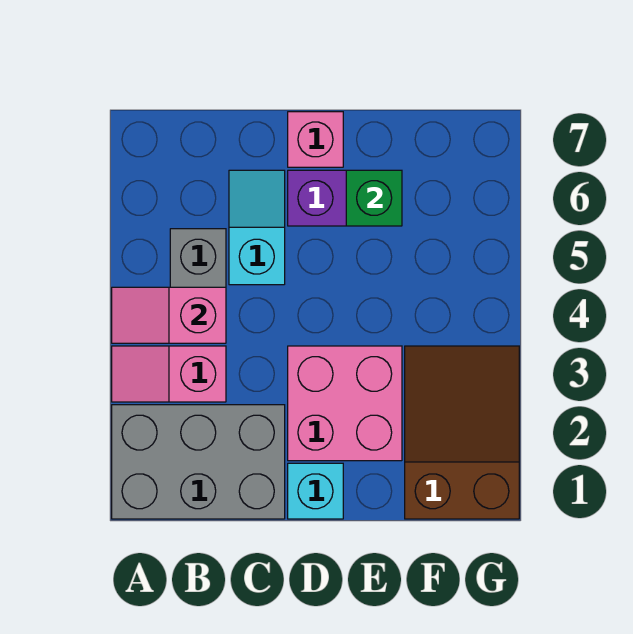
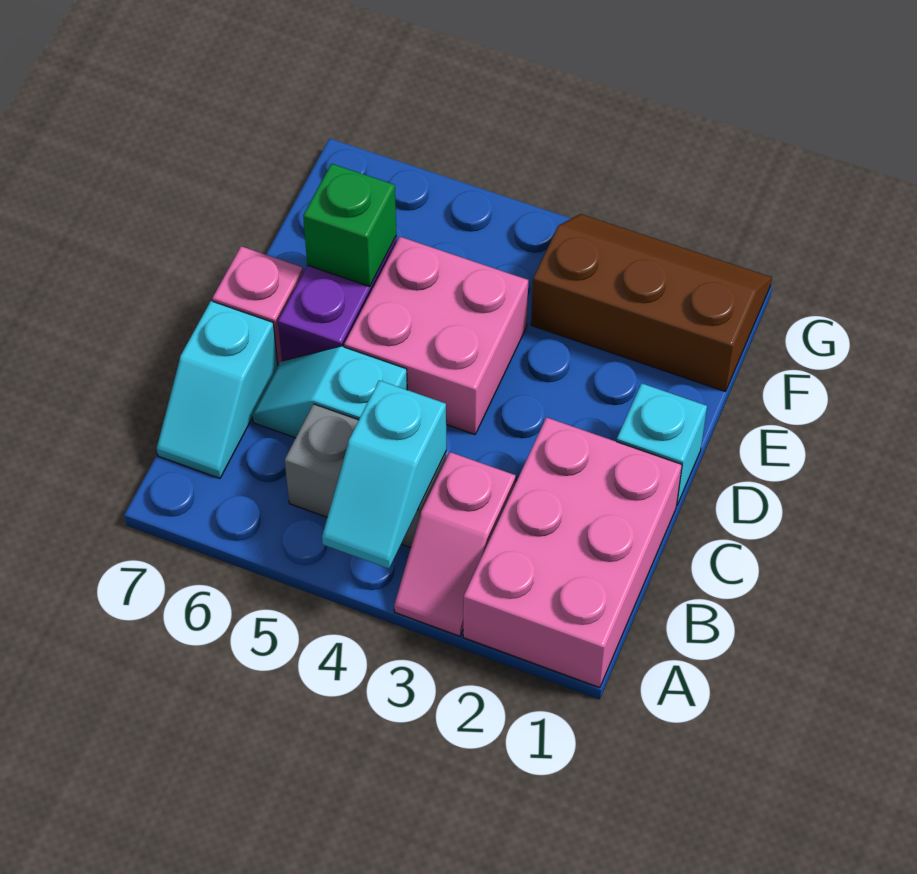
grey 2x3 brick [112,405,285,519] -> pink 2x3 brick [463,417,682,688]
pink 1x2 slope [112,287,226,343] -> cyan 1x2 slope [322,380,446,569]
none -> cyan 1x2 slope [157,301,278,478]
pink 2x2 brick [288,346,402,461] -> pink 2x2 brick moved to [344,237,528,435]
brown 2x3 slope [405,346,519,519] -> brown 2x3 slope turned to [531,214,772,391]

